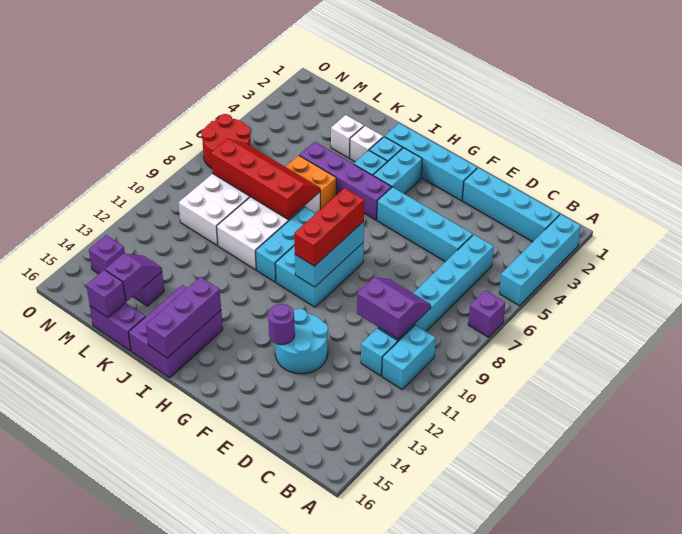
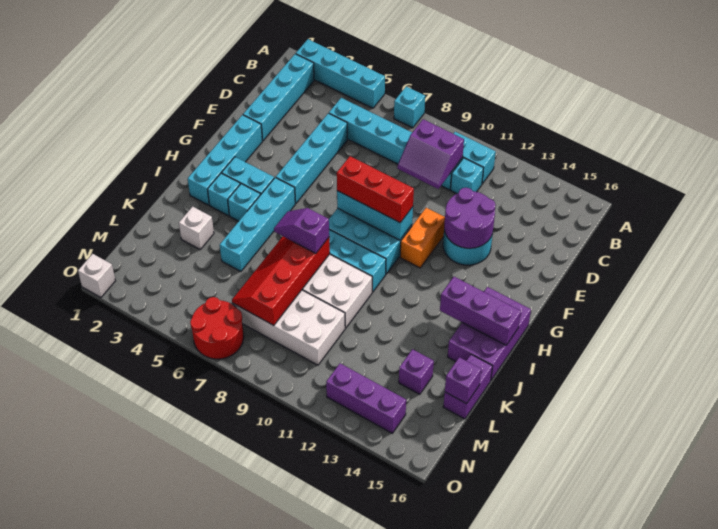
purple 1x1 brick [468,290,505,337] -> cyan 1x1 brick [394,87,425,128]
purple 2x2 slope [357,278,431,339] -> purple 2x2 slope turned to [397,119,464,189]
purple 1x1 round brick [268,304,295,345] -> purple 2x2 round brick [444,188,496,248]
purple 1x4 brick [299,142,391,220] -> cyan 1x4 brick [220,177,295,271]
purple 2x3 brick [129,285,223,378] -> purple 2x3 brick turned to [448,287,531,380]
white 1x1 brick [350,126,383,162] -> white 1x1 brick moved to [78,254,115,297]
orange 1x2 brick [286,155,336,209] -> orange 1x2 brick moved to [400,208,445,268]
purple 1x2 slope [105,254,162,302] -> purple 1x2 slope moved to [274,208,329,253]
purple 1x1 brick [89,235,125,274] -> purple 1x3 brick [326,363,406,433]

